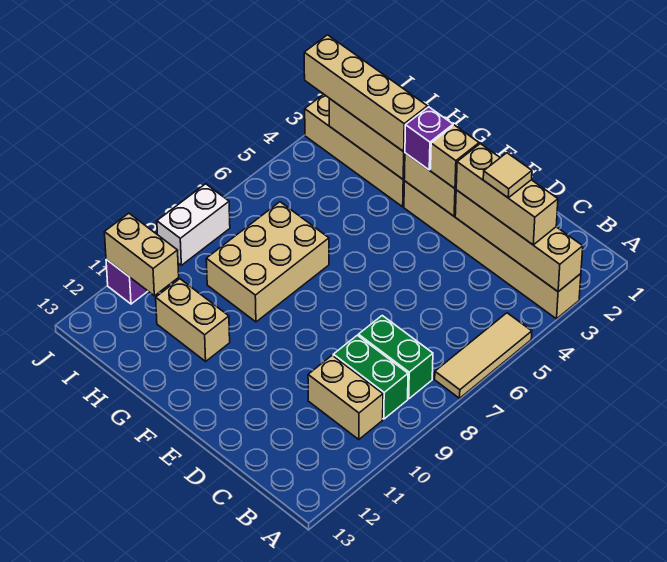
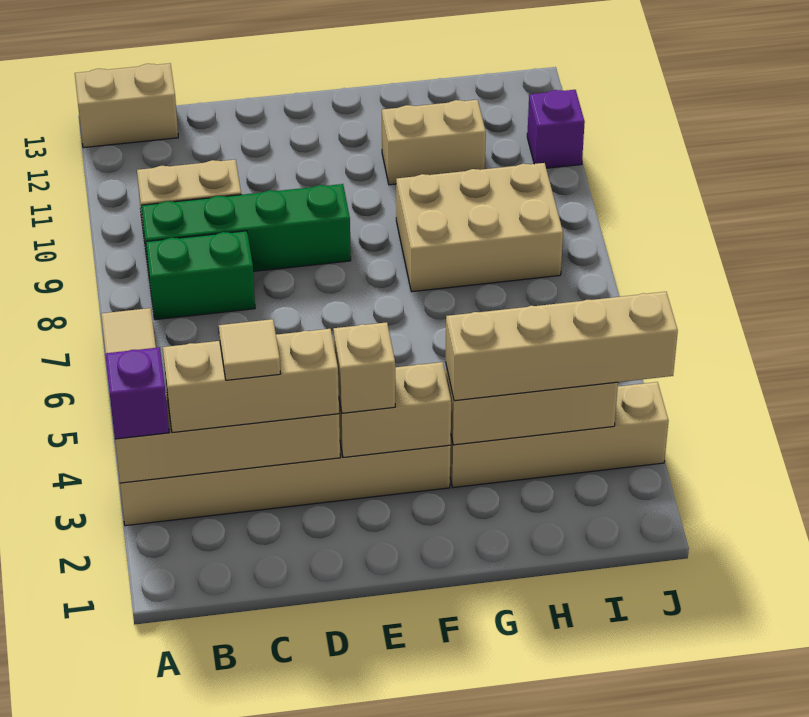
green 1x2 brick [333,335,408,419] -> green 1x4 brick [141,184,351,273]
purple 1x1 brick [405,107,453,170] -> purple 1x1 brick moved to [105,347,169,439]
tan 2x3 brick [206,202,329,322] -> tan 2x3 brick turned to [396,163,563,292]
tan 1x2 brick [104,213,179,296] -> tan 1x2 brick moved to [75,63,178,148]
white 1x2 brick [157,184,230,265] -> none

